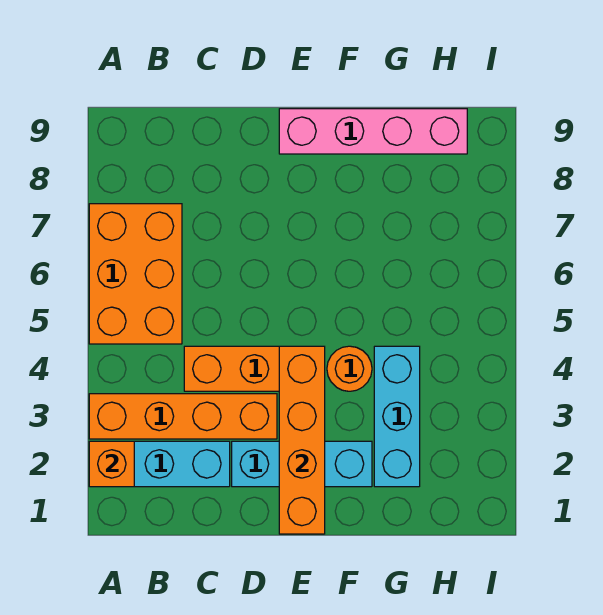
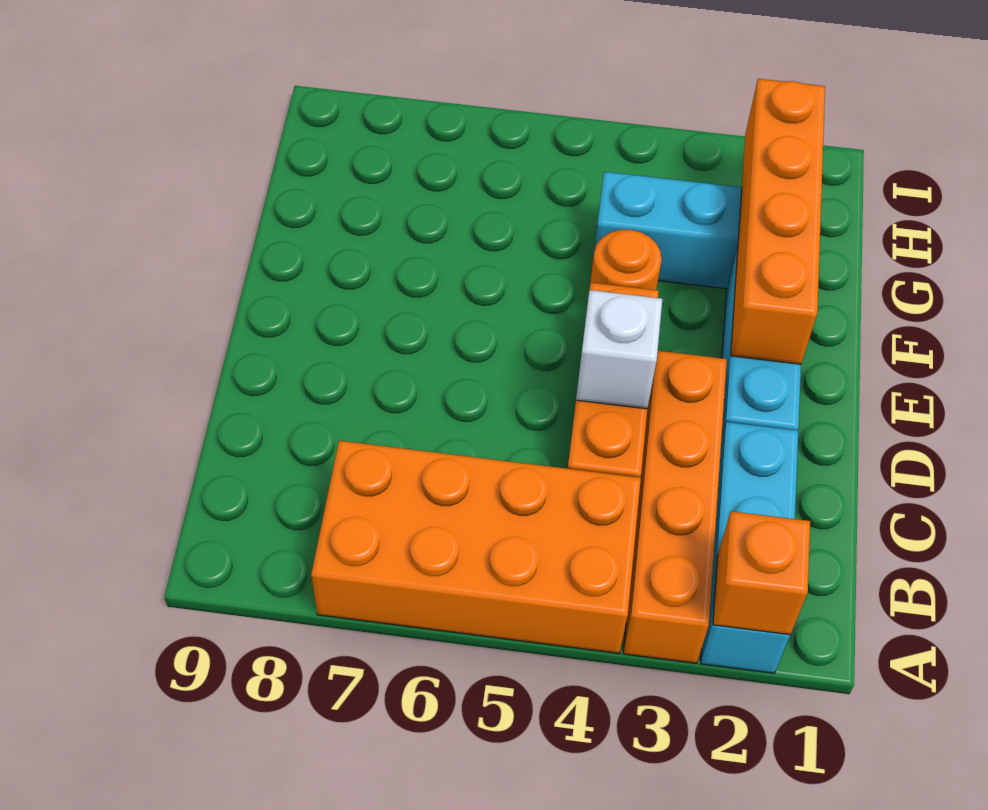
orange 2x3 brick [89,204,182,344] -> orange 2x4 brick [311,441,641,653]
none -> white 1x1 brick [576,290,662,409]
orange 1x4 brick [279,346,325,534] -> orange 1x4 brick turned to [731,79,825,364]
pink 1x4 brick [279,109,467,154] -> none

